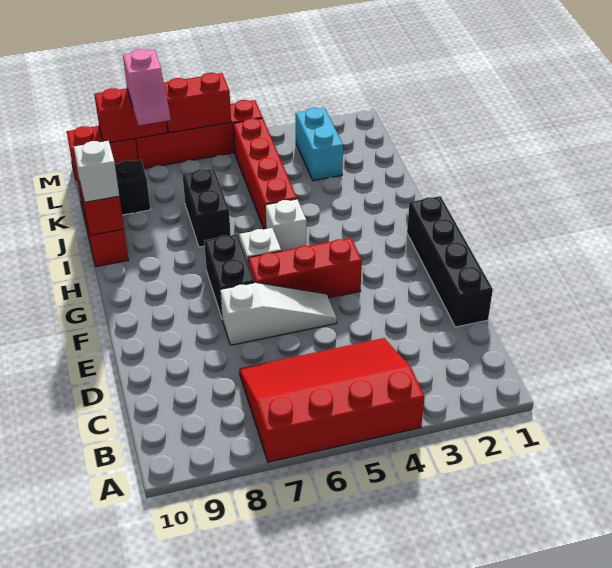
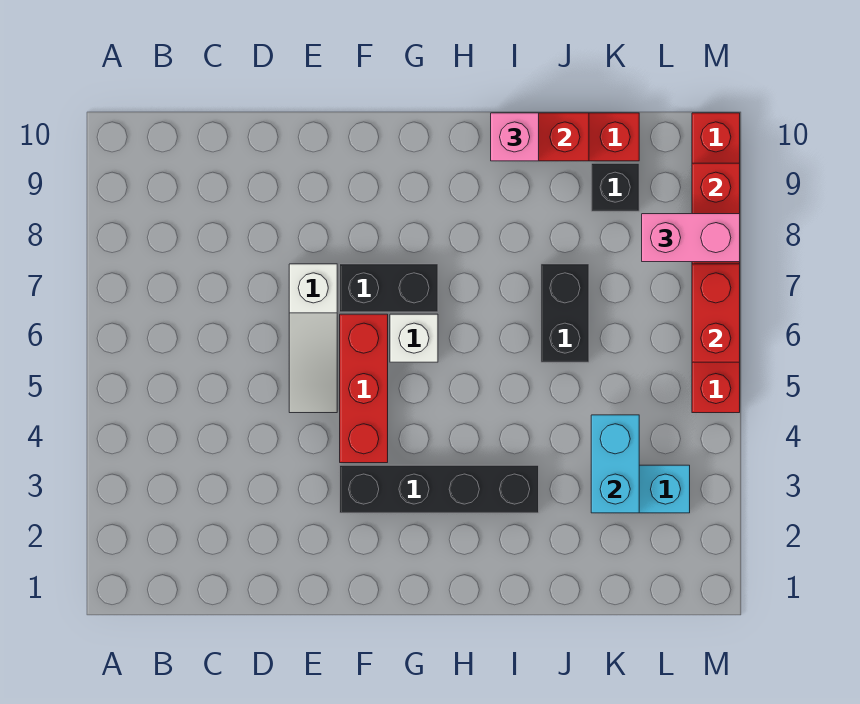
red 3x4 slope [239,338,425,462] -> none
black 1x4 brick [407,196,493,327] -> black 1x4 brick moved to [340,465,539,513]
white 1x1 brick [265,199,306,251] -> none
red 1x4 brick [233,118,297,229] -> none
black 1x2 brick [182,169,231,247] -> black 1x2 brick turned to [541,264,589,362]
white 1x1 brick [74,141,119,202] -> pink 1x1 brick [491,113,539,161]
none -> cyan 1x2 brick [591,415,639,513]
pink 1x2 slope [123,49,171,125] -> pink 1x2 brick [642,214,740,262]

